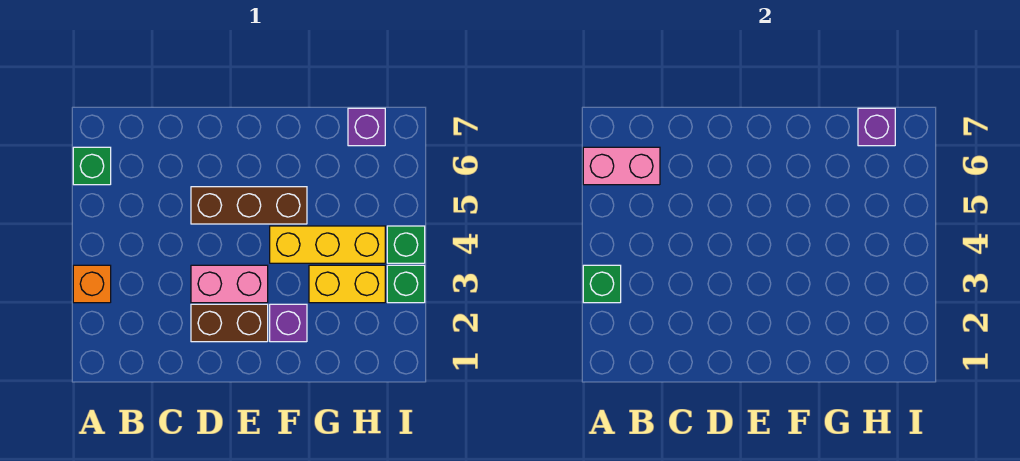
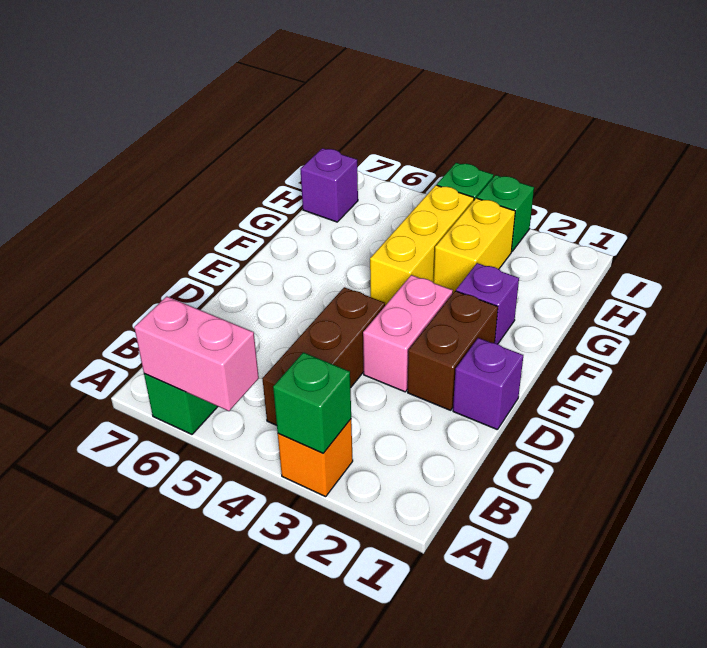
pink 1x2 brick [583,147,660,185] -> pink 1x2 brick turned to [134,296,259,411]
brown 1x3 brick [191,187,307,224] -> brown 1x3 brick moved to [262,287,385,425]
purple 1x1 brick [858,108,895,146] -> purple 1x1 brick moved to [453,338,523,430]

